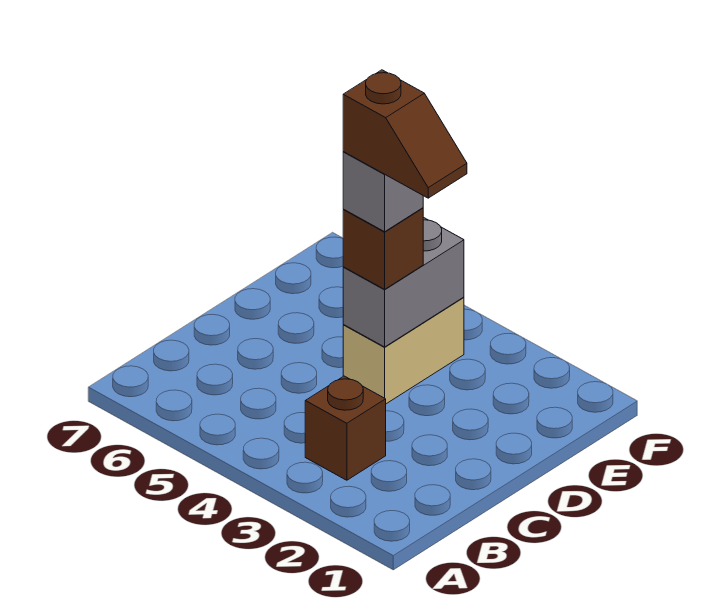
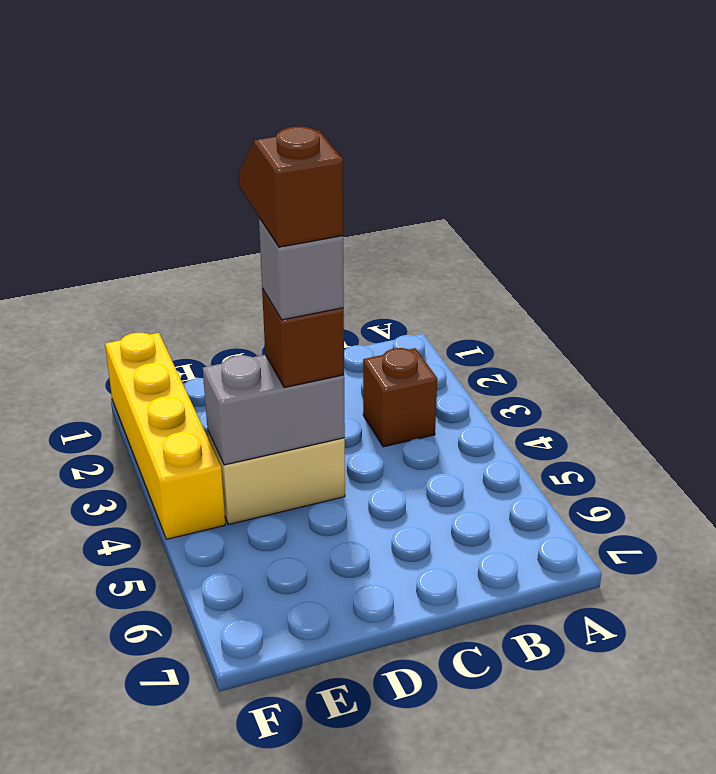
none -> yellow 1x4 brick [105,333,225,539]

